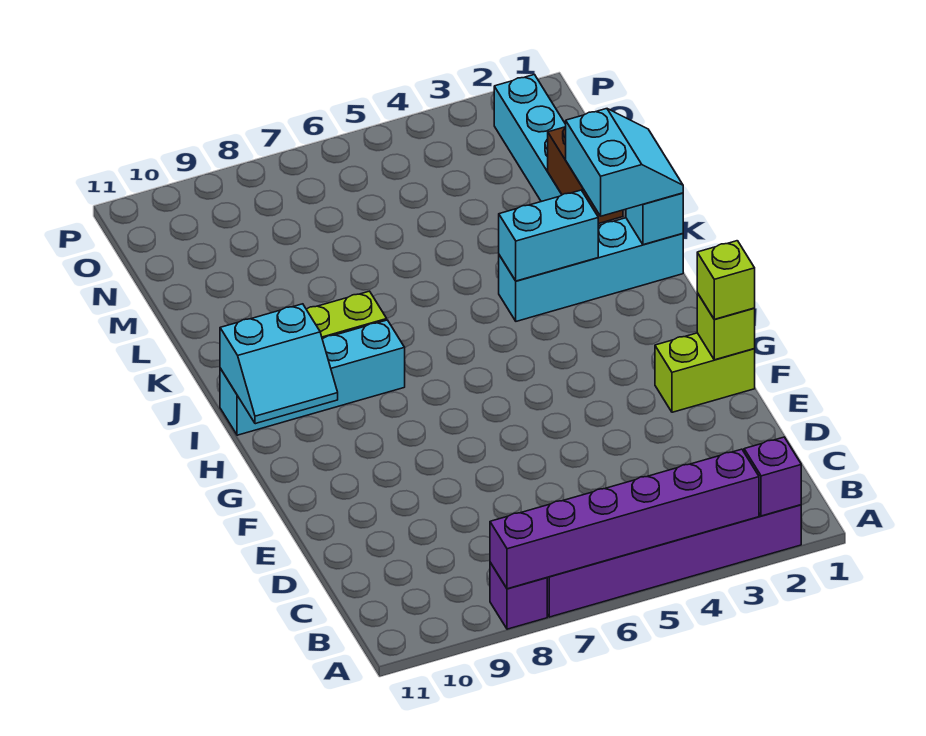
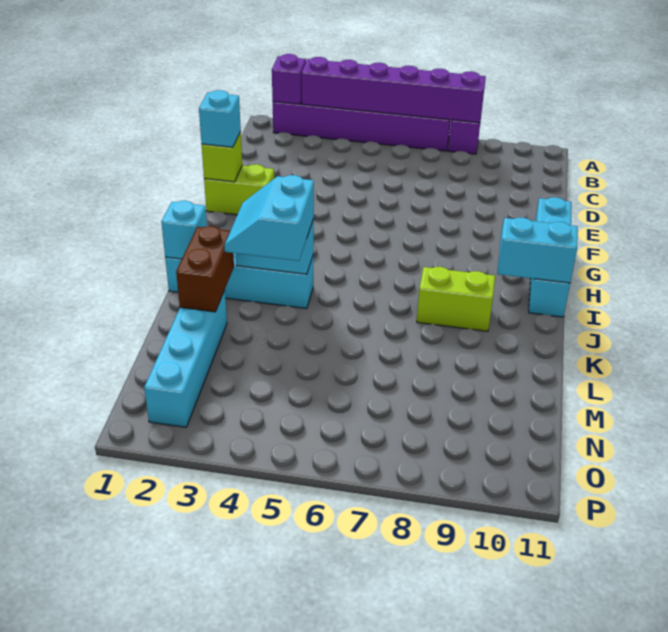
lime 1x1 brick [697,241,755,319] -> cyan 1x1 brick [199,90,241,147]
cyan 1x4 brick [220,320,405,435] -> cyan 1x4 brick turned to [529,197,572,317]
cyan 2x2 slope [566,109,683,216] -> cyan 2x2 slope moved to [224,175,314,261]

